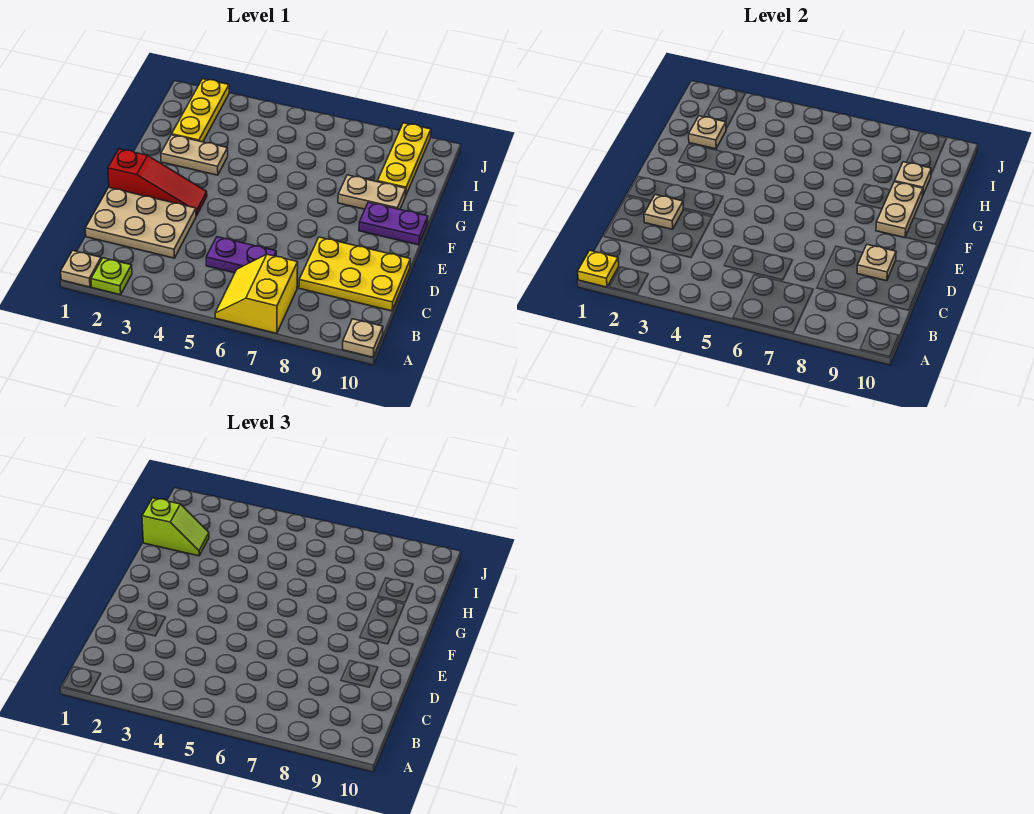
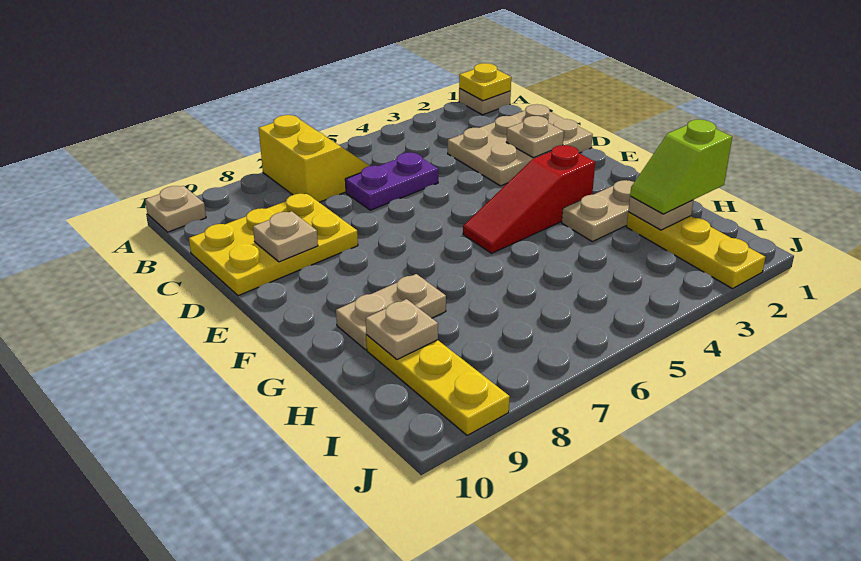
lime 1x1 plate [91,258,132,295] -> none
red 1x3 slope [108,149,207,216] -> red 1x3 slope moved to [463,145,595,253]
purple 1x2 plate [359,202,428,245] -> none
tan 1x2 plate [876,182,923,238] -> none

